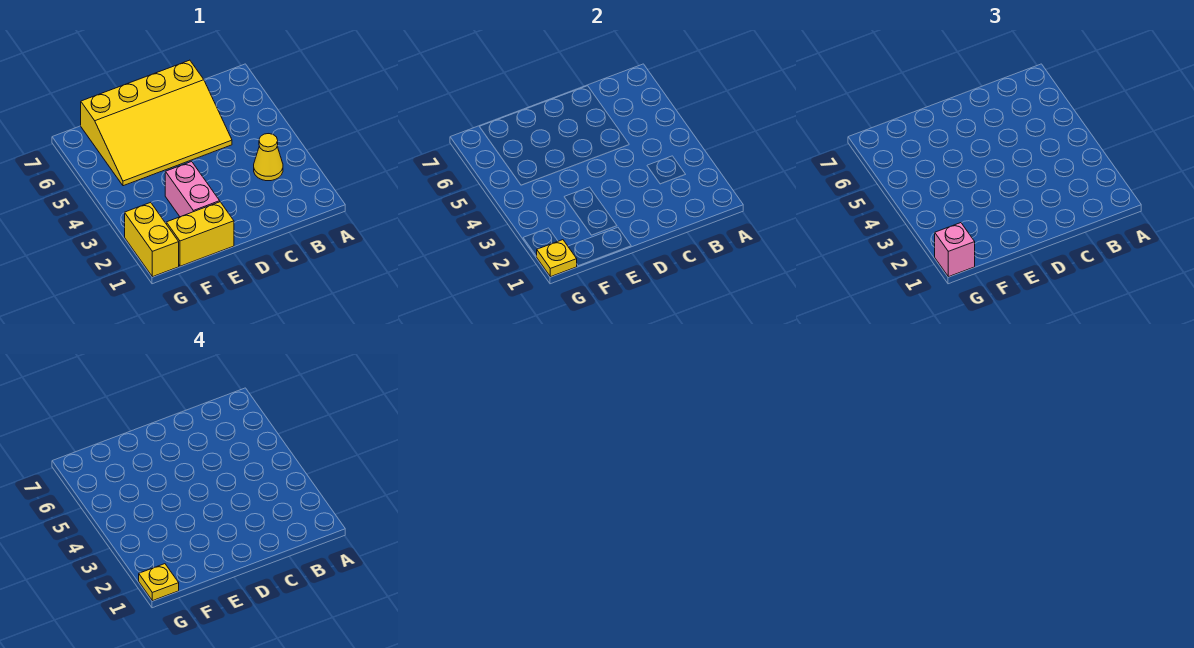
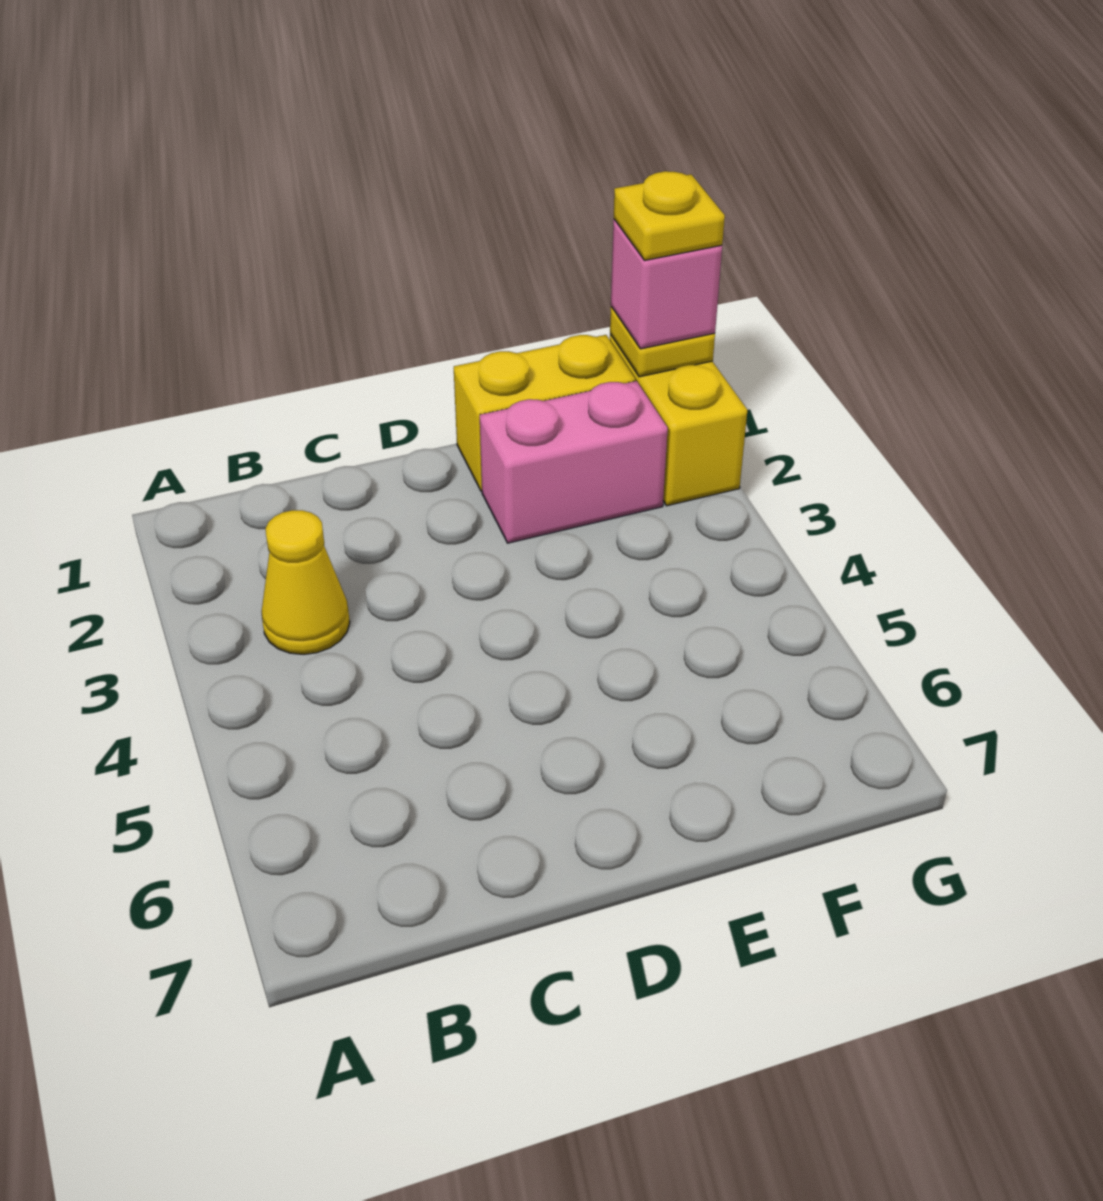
yellow 3x4 slope [81,60,232,186] -> none
pink 1x2 brick [165,162,220,217] -> pink 1x2 brick turned to [480,381,668,543]

